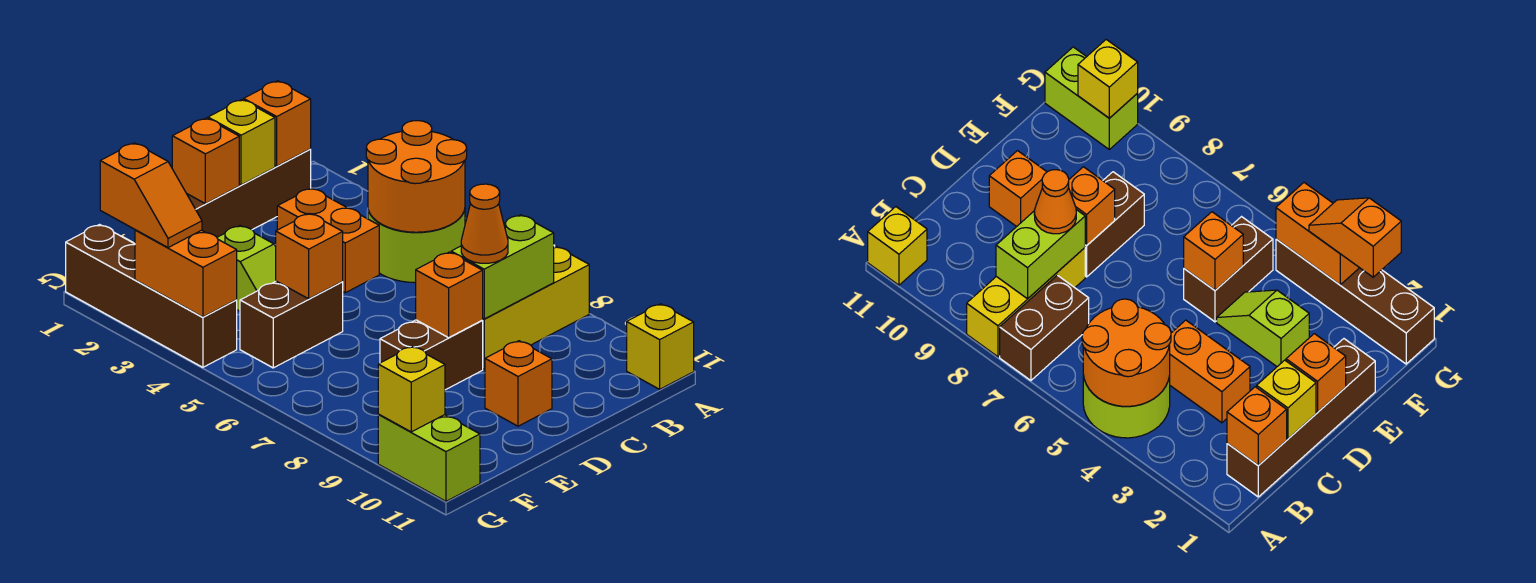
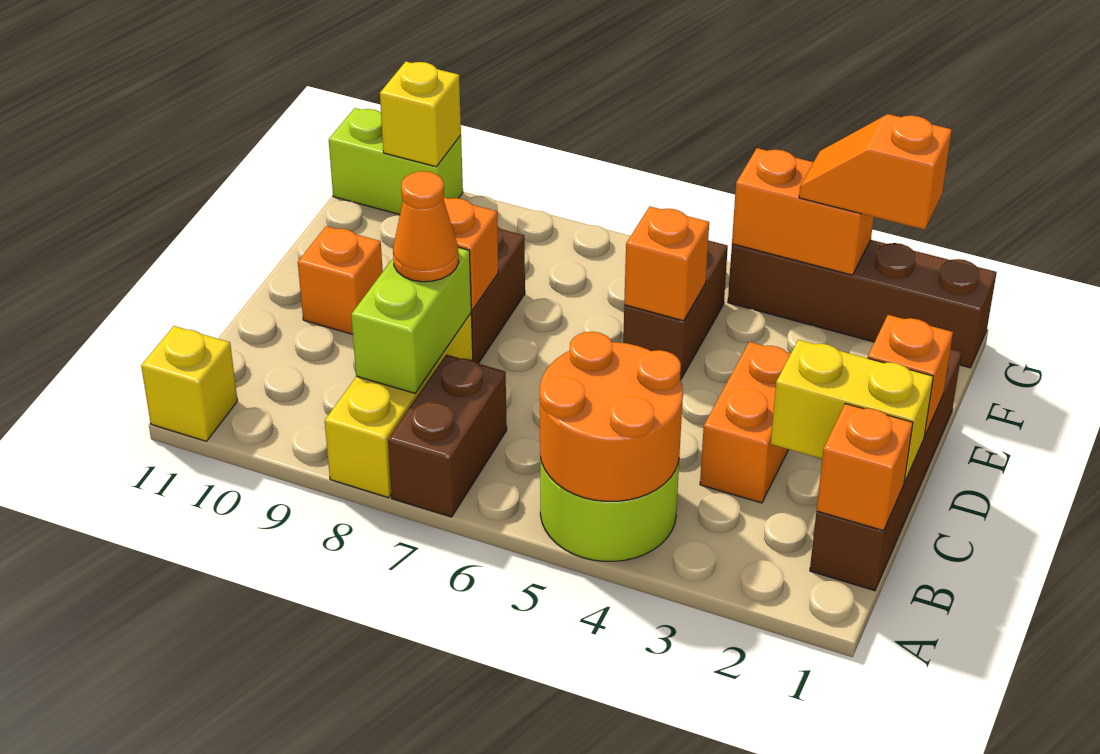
yellow 1x1 brick [208,100,275,185] -> yellow 1x2 brick [771,340,933,482]
orange 1x2 brick [277,188,379,293] -> orange 1x2 brick turned to [700,342,791,503]
lime 1x2 slope [217,225,276,311] -> none

